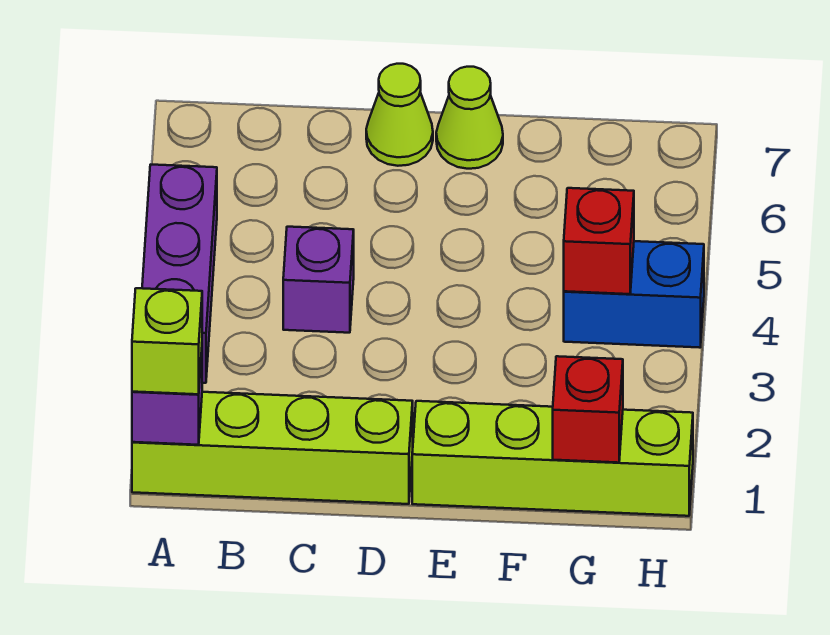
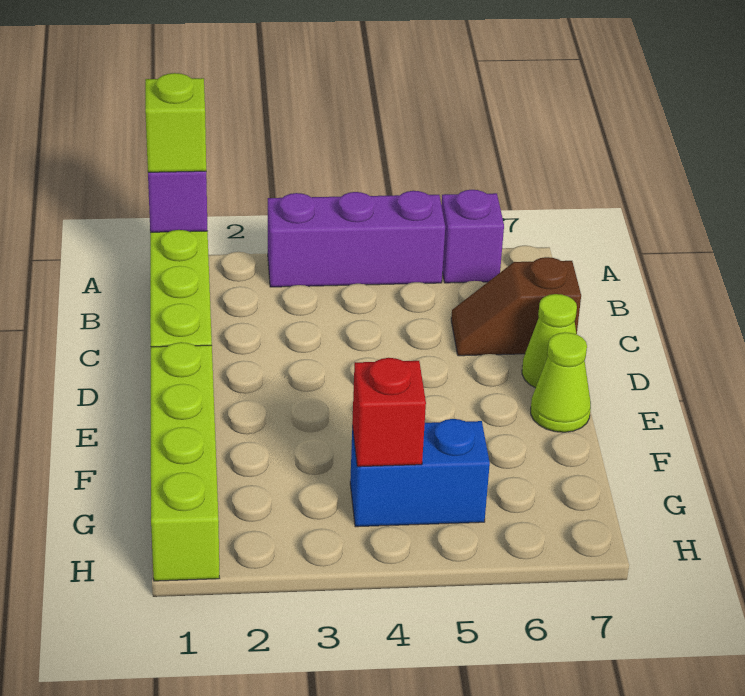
purple 1x1 brick [283,227,354,333] -> purple 1x1 brick moved to [441,190,504,283]
none -> brown 1x2 slope [451,257,581,356]
red 1x1 brick [553,356,623,463] -> none
blue 1x2 brick [564,241,704,348] -> blue 1x2 brick turned to [350,419,490,527]

